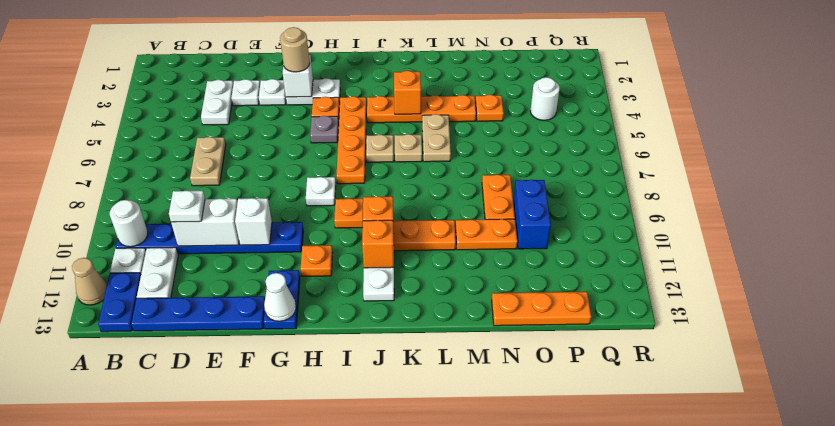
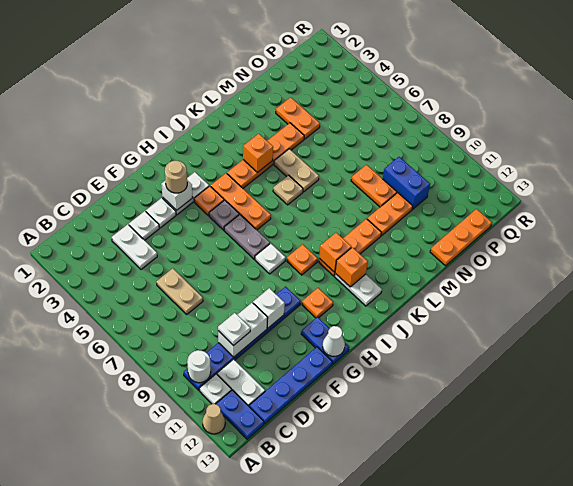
none -> grey 1x2 plate [224,215,270,259]
orange 1x4 plate [337,96,366,184] -> orange 1x3 plate [211,173,271,230]
tan 1x1 plate [366,134,394,162] -> none
orange 1x1 plate [475,95,504,121] -> orange 1x2 plate [276,97,320,139]
white 1x1 round brick [530,77,560,120] -> none

